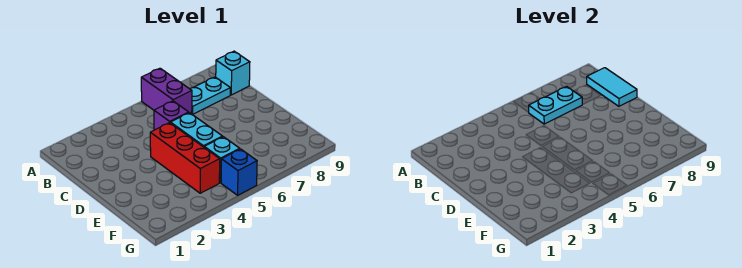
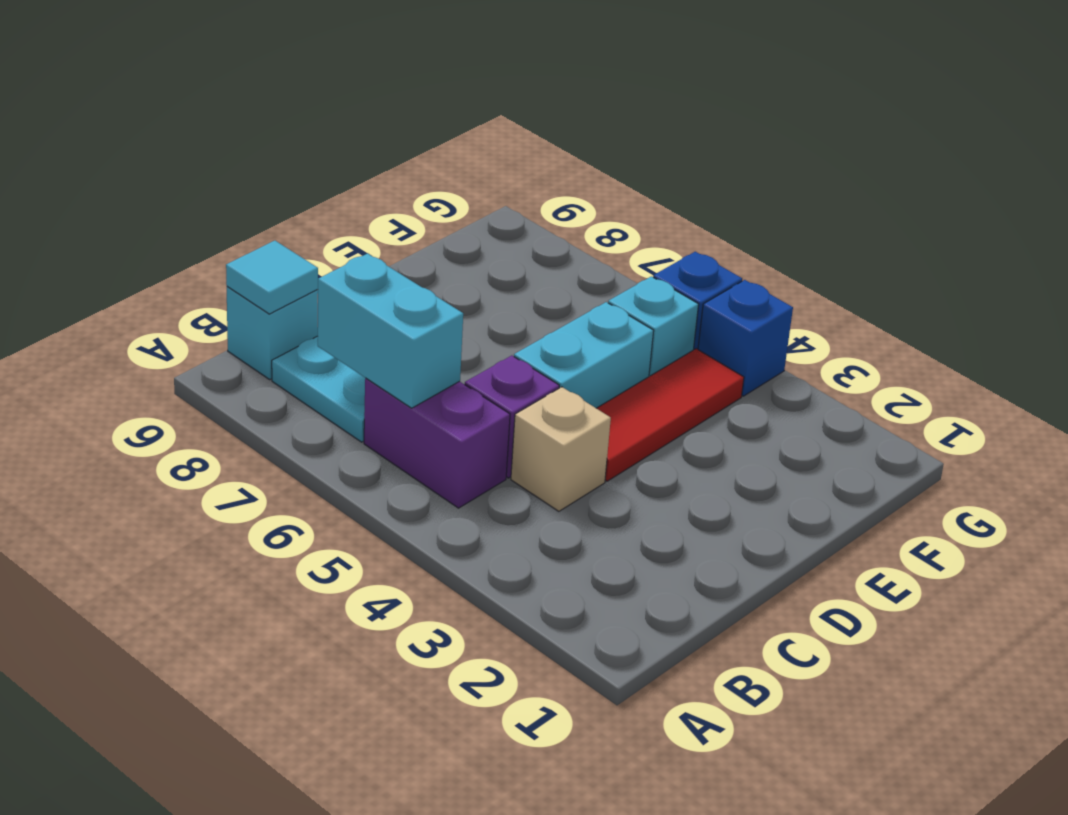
purple 1x2 brick [141,68,192,114] -> purple 1x2 brick turned to [364,378,510,508]
cyan 1x2 plate [528,86,582,124] -> cyan 1x2 brick [318,253,463,408]
cyan 1x2 tile [587,68,637,106] -> cyan 1x1 tile [226,241,318,314]
none -> tan 1x1 brick [511,387,611,511]
red 1x3 brick [150,123,220,193] -> red 1x3 tile [597,349,744,481]
none -> blue 1x1 brick [698,280,793,396]

